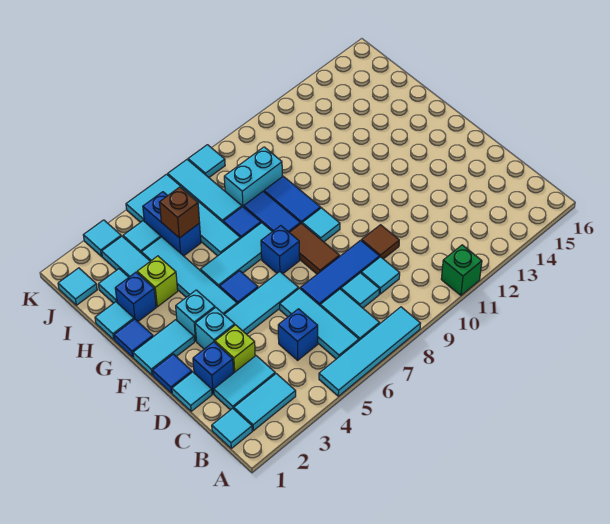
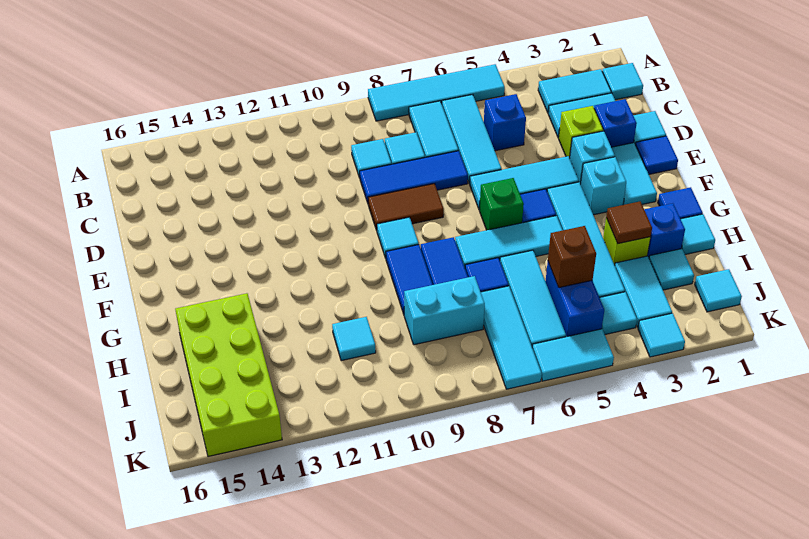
green 1x1 brick [441,245,482,295] -> green 1x1 brick moved to [479,178,524,230]
brown 1x1 tile [362,225,399,259] -> brown 1x1 tile moved to [606,202,652,244]
brown 1x2 tile [289,223,340,274] -> brown 1x2 tile turned to [368,184,444,230]
cyan 1x2 tile [133,320,195,375] -> cyan 1x2 tile turned to [611,143,657,205]
blue 1x1 brick [261,226,300,274] -> none
none -> lime 2x4 brick [175,293,282,456]
cyan 1x1 tile [188,145,225,177] -> cyan 1x1 tile moved to [332,317,376,361]

